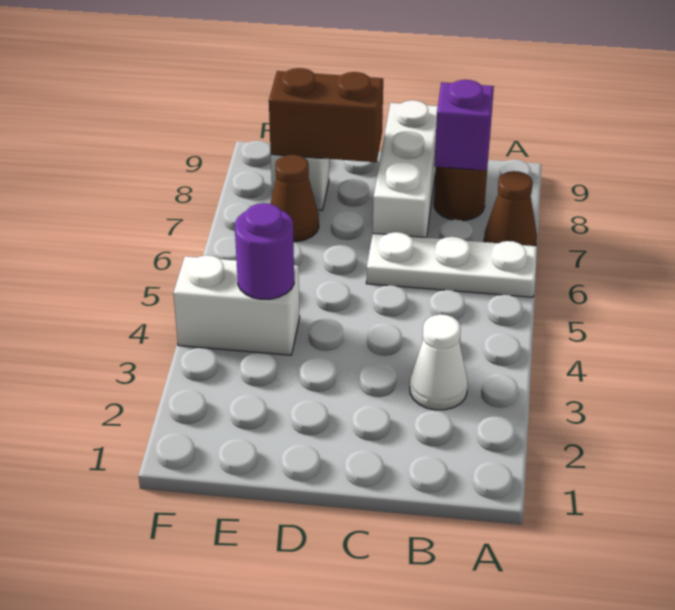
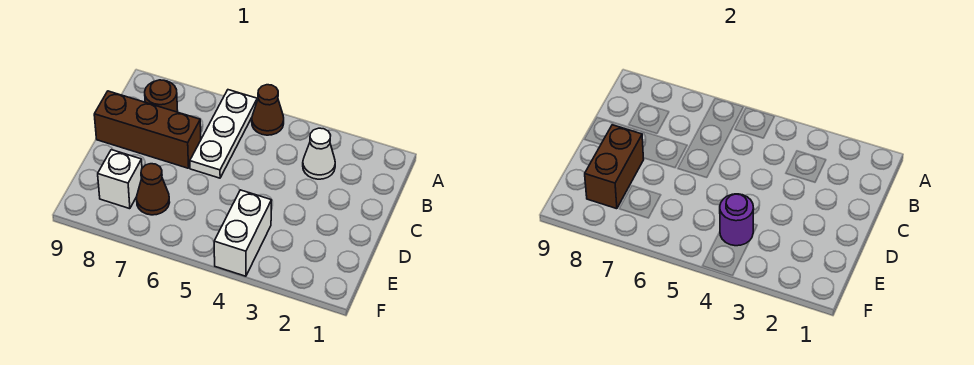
brown 1x1 cone [484,171,537,246] -> brown 1x1 cone moved to [252,85,284,135]
purple 1x1 brick [434,80,494,171] -> none
white 1x3 brick [373,100,438,238] -> brown 1x3 brick [94,91,201,168]

